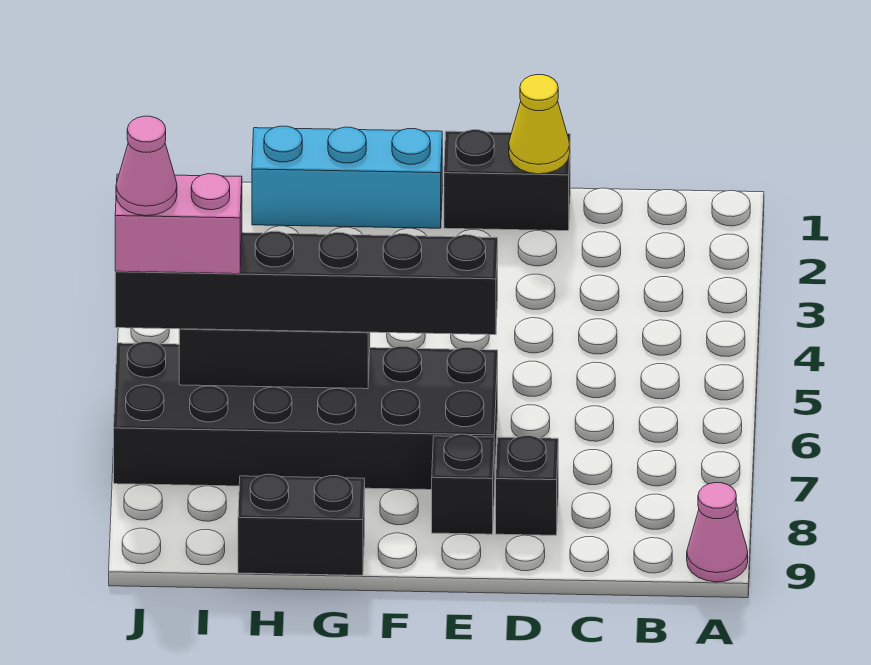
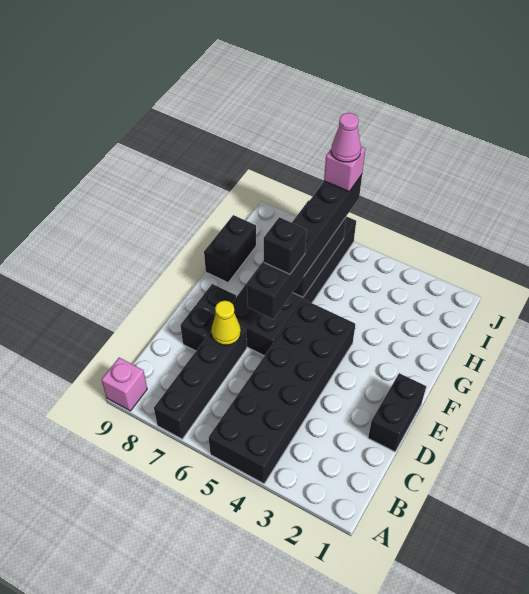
none -> black 2x6 brick [209,300,355,484]
none -> black 1x4 brick [154,326,247,439]
pink 1x1 cone [687,483,748,582] -> pink 1x1 brick [102,358,147,411]
yellow 1x1 cone [509,75,570,174] -> yellow 1x1 cone moved to [211,301,241,345]
cyan 1x3 brick [252,126,442,228] -> none
none -> black 1x1 brick [264,217,306,274]
pink 1x2 brick [115,174,242,274] -> pink 1x1 brick [324,147,365,191]

